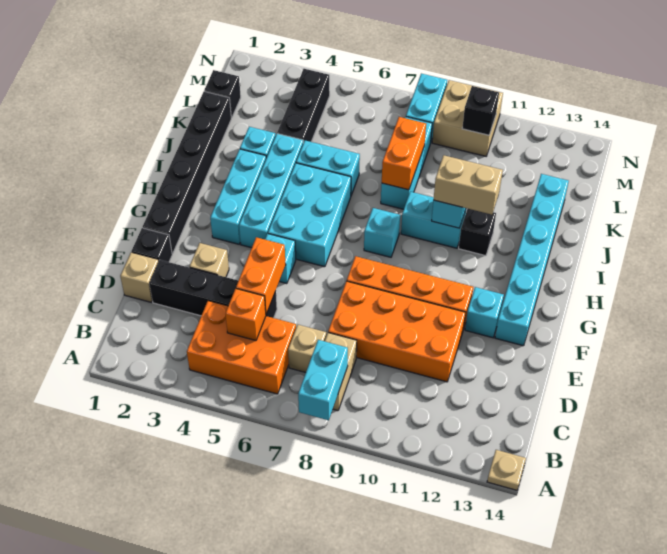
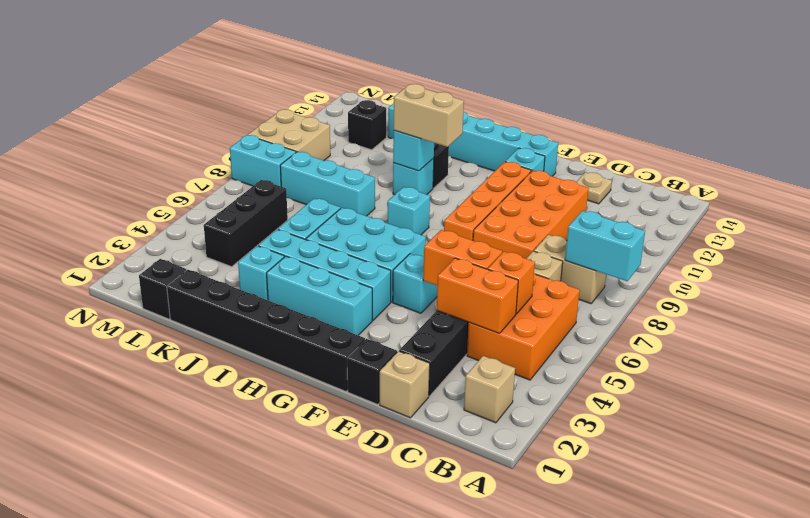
tan 1x1 plate [487,450,526,490] -> tan 1x1 plate moved to [577,172,612,204]
tan 1x1 brick [189,243,229,277] -> tan 1x1 brick moved to [464,356,515,423]
cyan 1x2 brick [401,192,466,248] -> cyan 1x1 brick [393,158,434,195]
tan 1x2 brick [434,155,503,215] -> tan 1x2 brick turned to [394,84,464,147]
orange 1x2 brick [382,117,426,190] -> orange 1x2 brick moved to [437,258,518,333]
black 1x3 brick [277,69,330,143] -> black 1x3 brick turned to [204,180,288,267]
black 1x1 brick [462,86,499,135] -> black 1x1 brick moved to [348,100,386,150]

